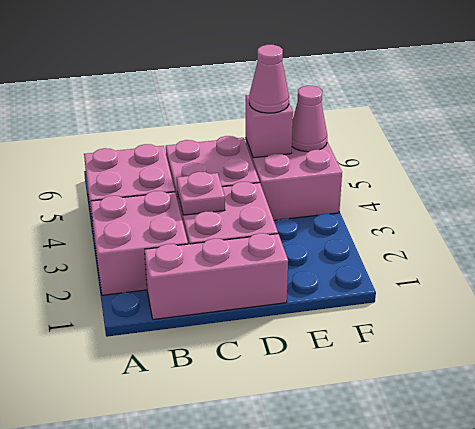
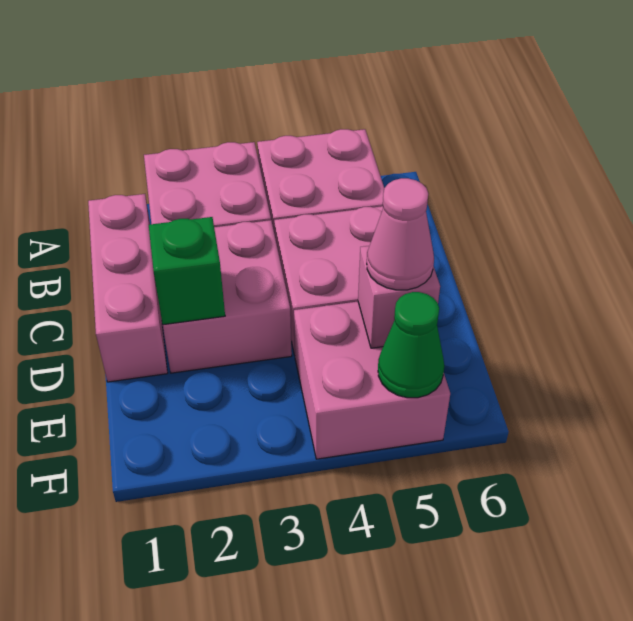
pink 1x1 plate [177,172,225,215] -> none
none -> green 1x1 brick [149,217,225,325]
pink 1x1 cone [292,86,327,152] -> green 1x1 cone [378,292,444,398]

